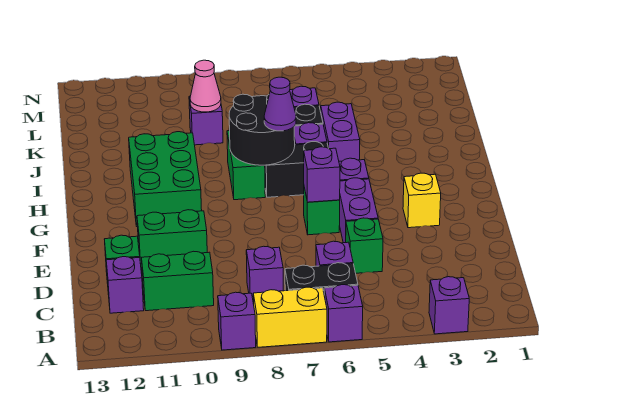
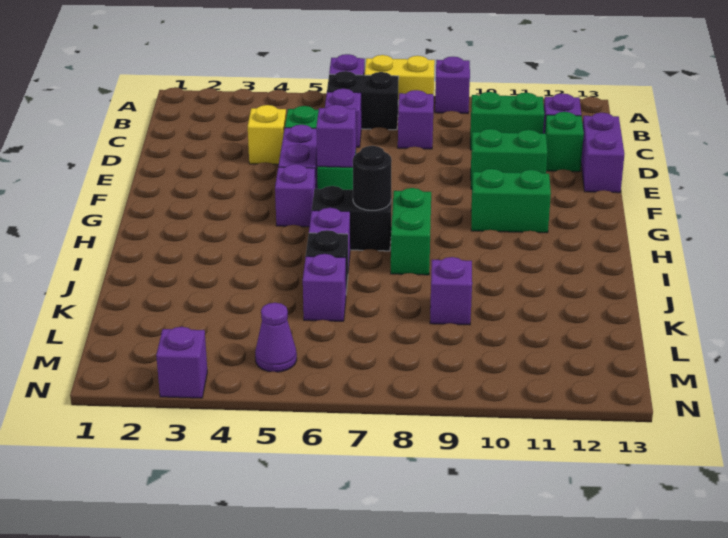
purple 1x1 brick [429,277,469,334] -> purple 1x1 brick moved to [156,327,207,398]
yellow 1x1 brick [403,173,441,228] -> yellow 1x1 brick moved to [248,105,286,165]
green 2x3 brick [129,132,202,227] -> green 1x2 brick [471,169,551,233]
black 2x2 round brick [229,94,295,166] -> black 1x1 round brick [353,146,392,210]
purple 1x1 cone [264,77,296,131] -> purple 1x1 cone moved to [255,303,297,372]
purple 1x2 brick [321,102,360,161] -> purple 1x2 brick moved to [581,113,624,193]
pink 1x1 cone [190,60,221,112] -> none

